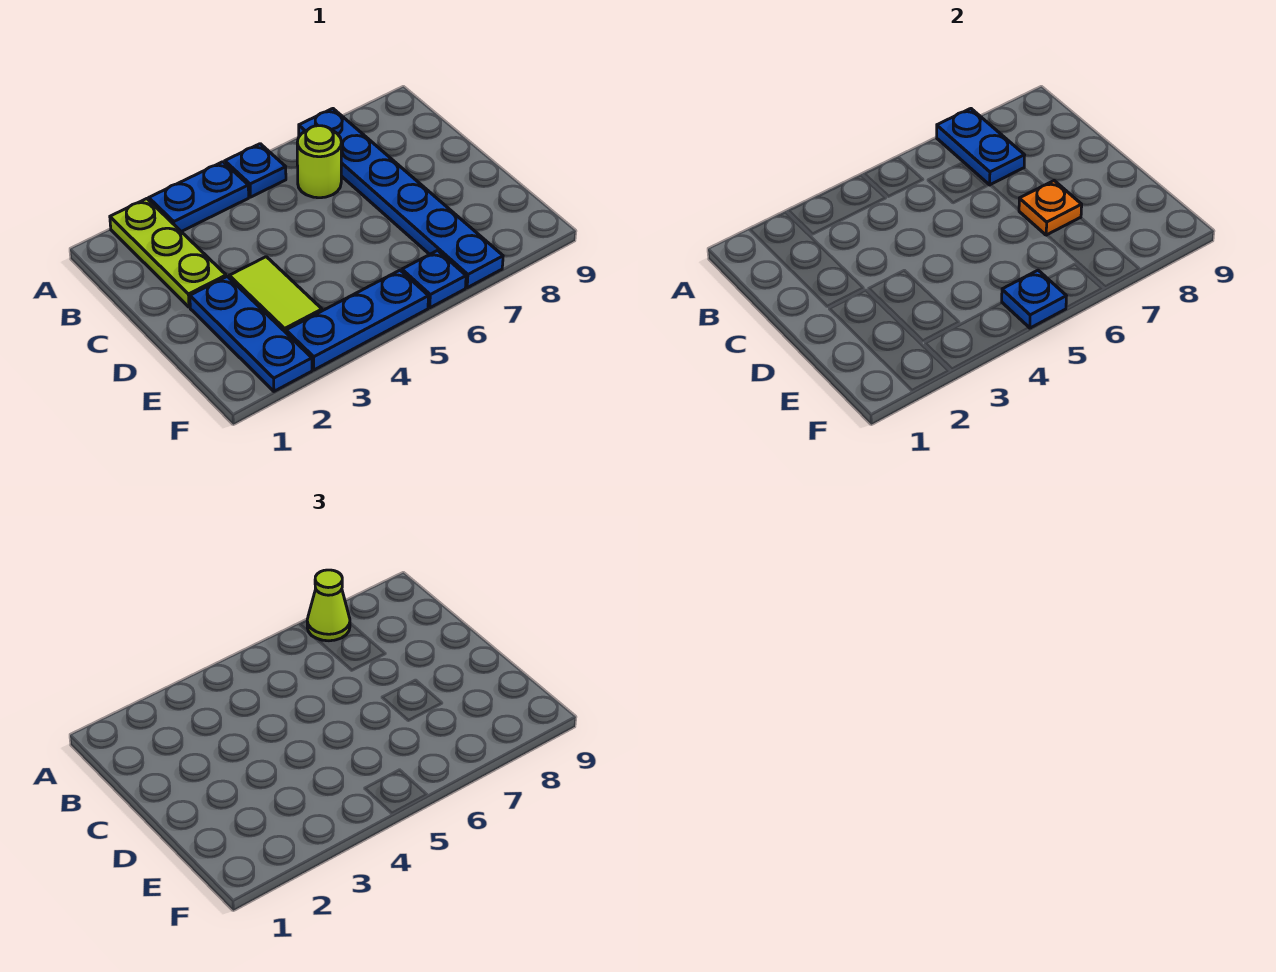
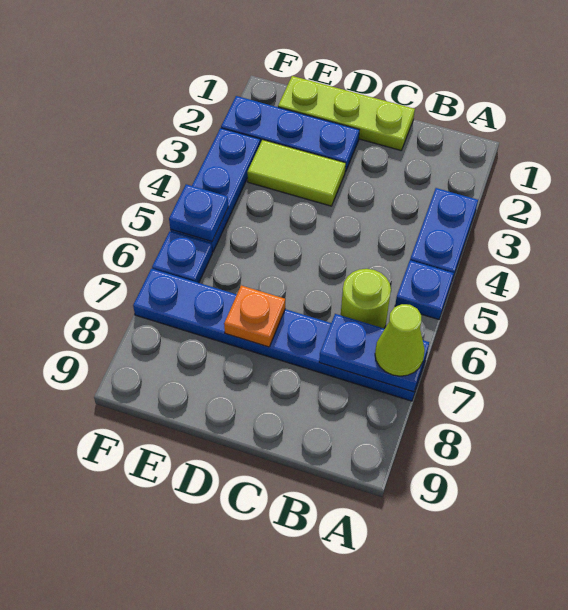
lime 1x3 plate [110,199,226,307] -> lime 1x3 plate moved to [278,76,415,150]

